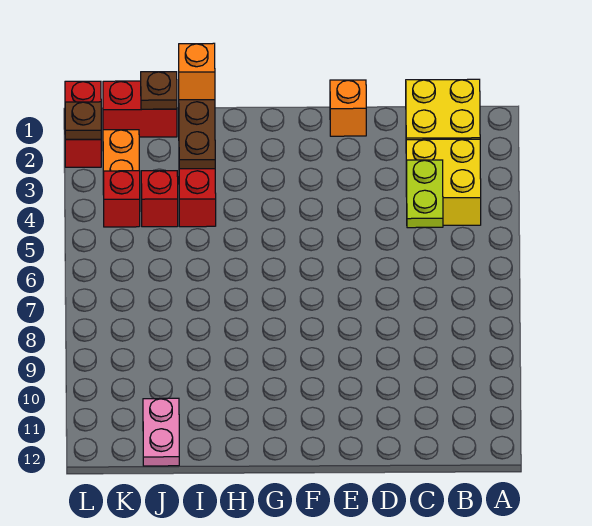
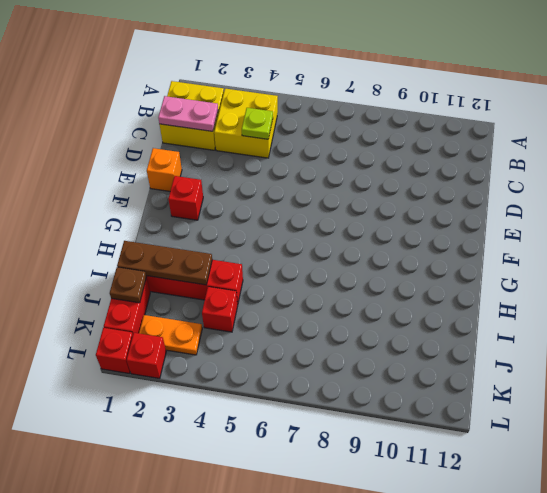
lime 1x2 plate [406,160,443,228] -> lime 1x1 plate [242,108,273,139]
orange 1x1 brick [179,43,215,100] -> none
pink 1x2 plate [143,398,179,466] -> pink 1x2 plate moved to [158,96,218,131]
red 1x1 brick [104,170,140,227] -> red 1x1 brick moved to [168,176,203,220]
brown 1x1 plate [65,102,101,139] -> none

